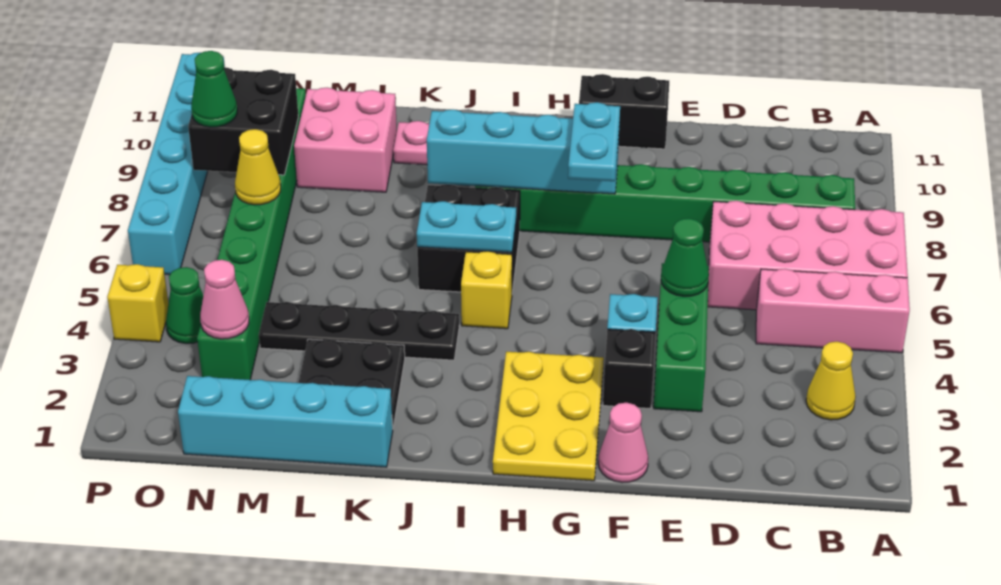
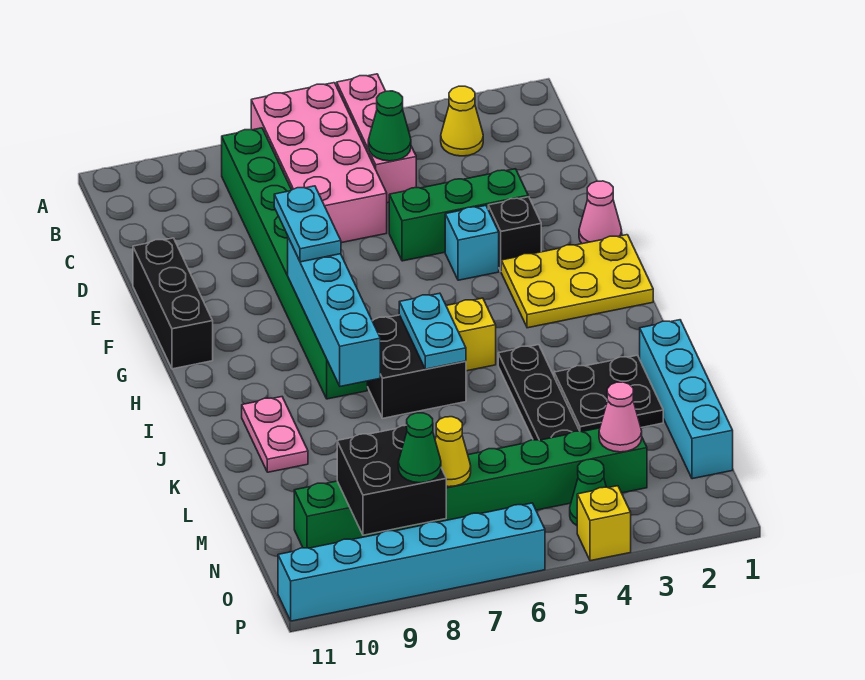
green 1x1 cone [661,218,709,296] -> green 1x1 cone moved to [368,91,411,161]
black 1x2 brick [579,74,669,149] -> black 1x3 brick [133,238,213,369]
cyan 1x2 plate [568,102,620,181] -> cyan 1x2 plate turned to [274,186,341,262]
pink 2x2 brick [294,88,397,192] -> none

